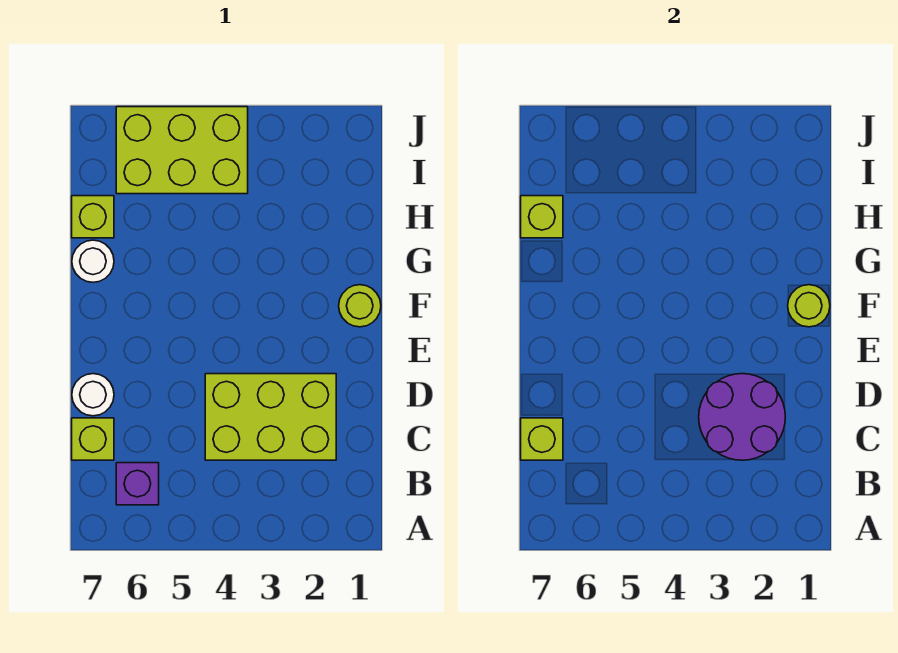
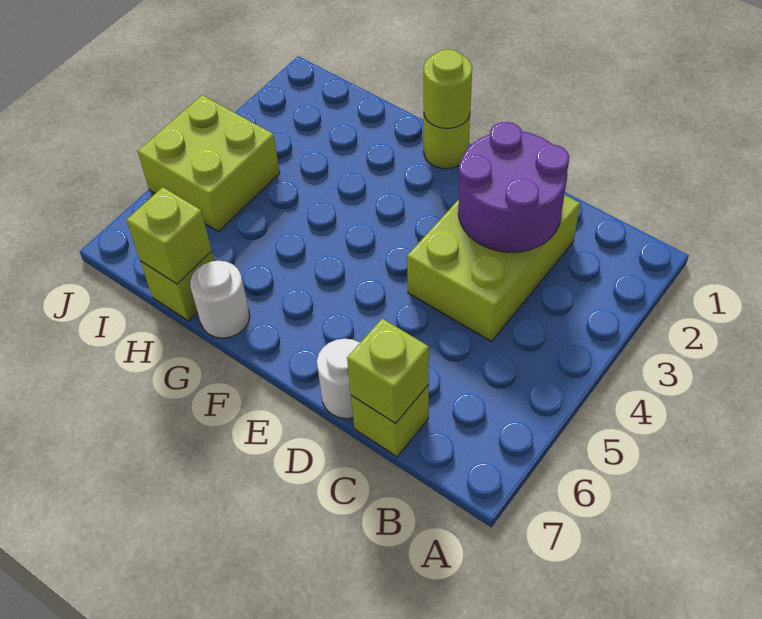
purple 1x1 brick [116,463,159,505] -> none
lime 2x3 brick [116,107,248,194] -> lime 2x2 brick [138,95,280,232]

